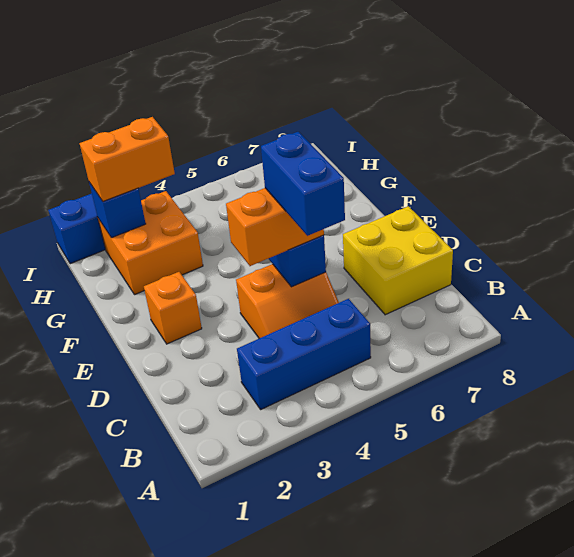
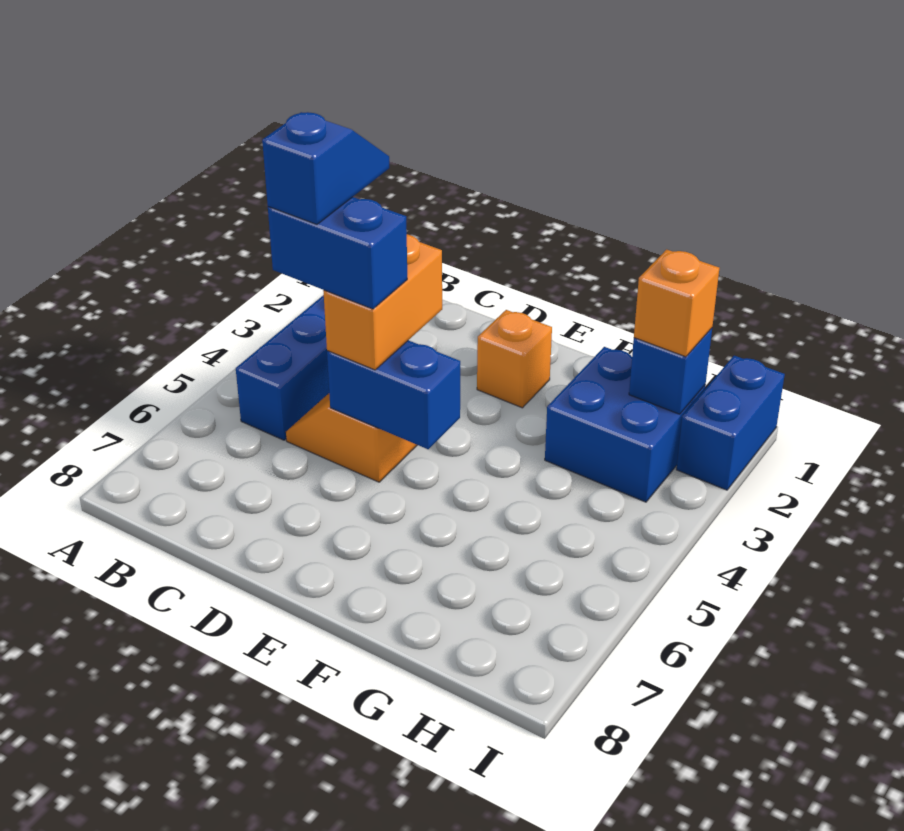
none -> blue 1x2 slope [262,112,389,224]
yellow 2x2 brick [343,206,453,315] -> none
orange 2x2 brick [98,191,203,295] -> blue 2x2 brick [545,347,705,502]
orange 1x2 brick [80,117,175,202] -> orange 1x1 brick [634,249,719,357]

